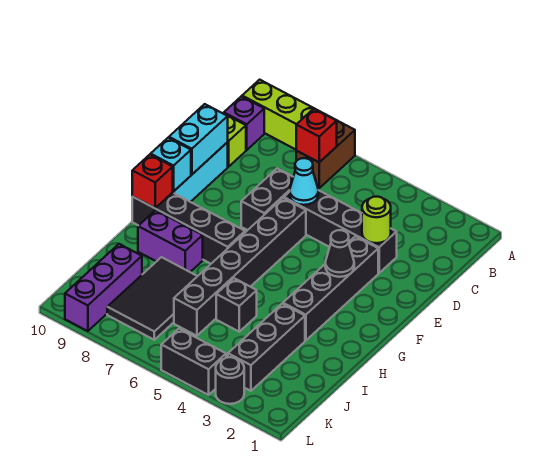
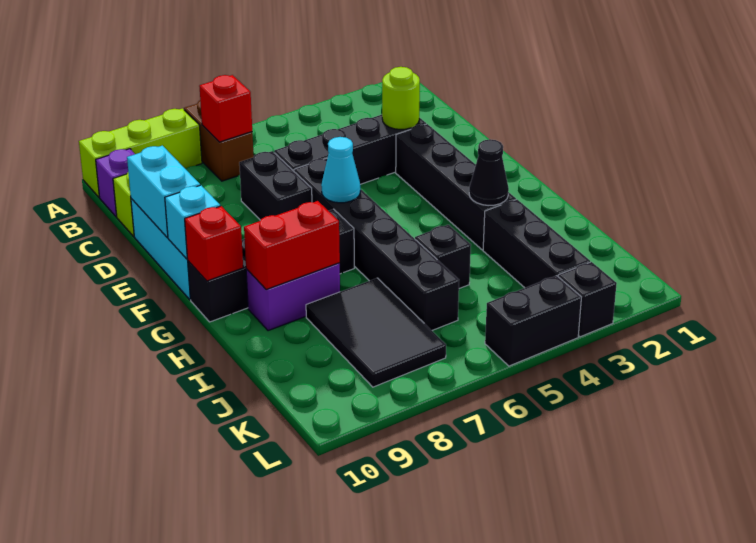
cyan 1x1 cone [290,158,318,205] -> cyan 1x1 cone moved to [321,137,360,203]
black 1x1 cone [325,230,354,277] -> black 1x1 cone moved to [469,139,509,206]
none -> red 1x2 brick [244,201,340,289]
purple 1x3 brick [65,244,142,331] -> none
black 1x1 round brick [216,357,244,404] -> black 1x1 brick [558,262,617,337]

